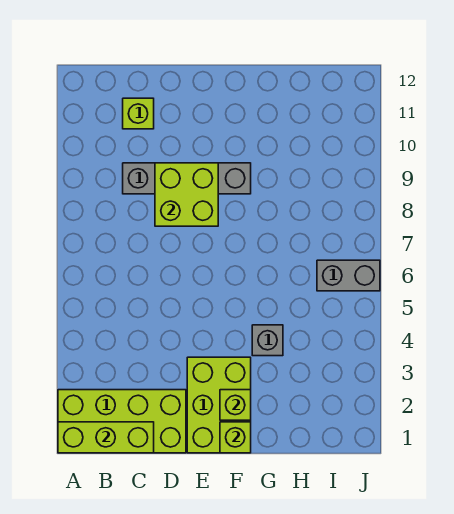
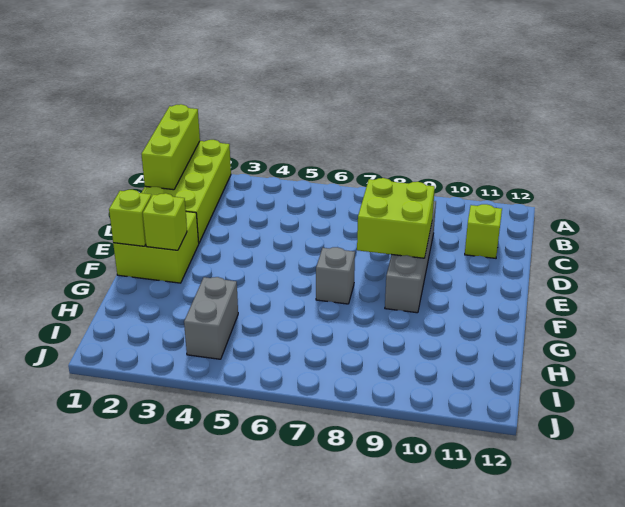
lime 2x3 brick [187,357,251,453] -> lime 2x2 brick [113,212,199,283]
grey 1x1 brick [252,325,283,356] -> grey 1x1 brick moved to [316,247,355,304]
grey 1x2 brick [317,260,380,291] -> grey 1x2 brick moved to [184,277,238,359]

